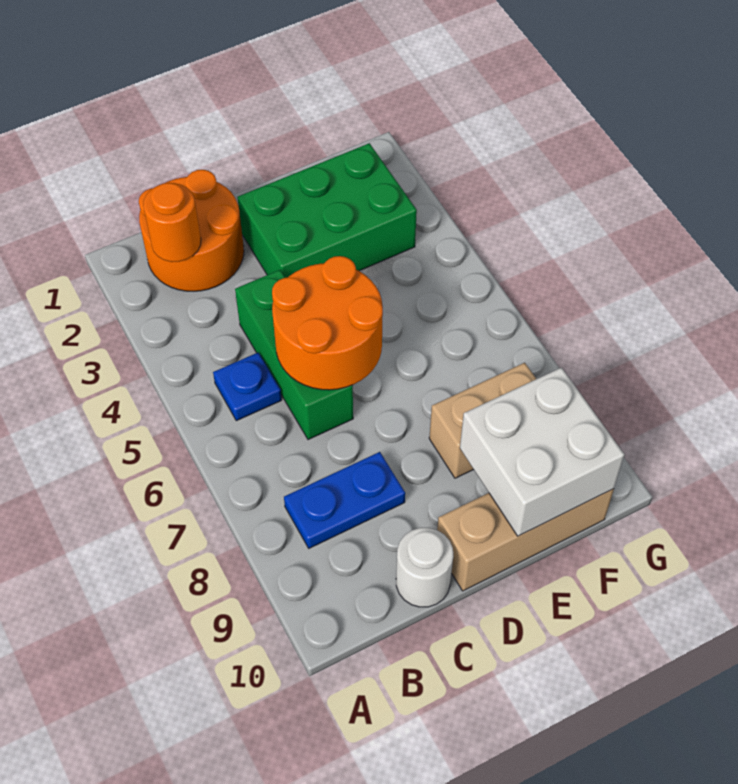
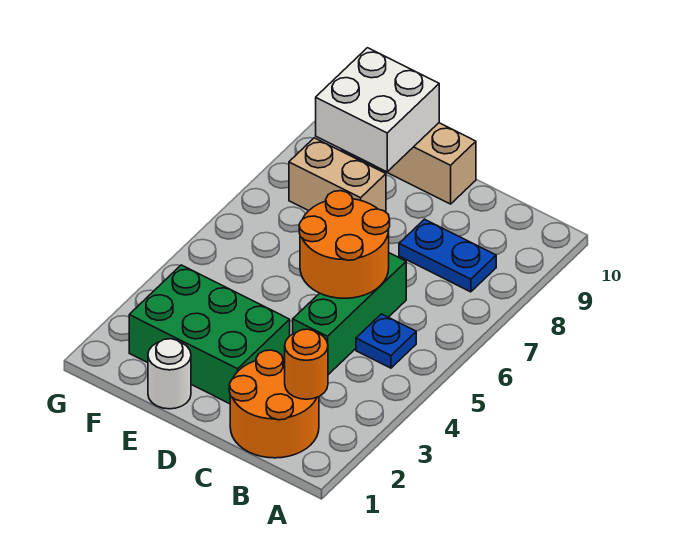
white 1x1 round brick [396,528,453,607] -> white 1x1 round brick moved to [148,339,191,409]

